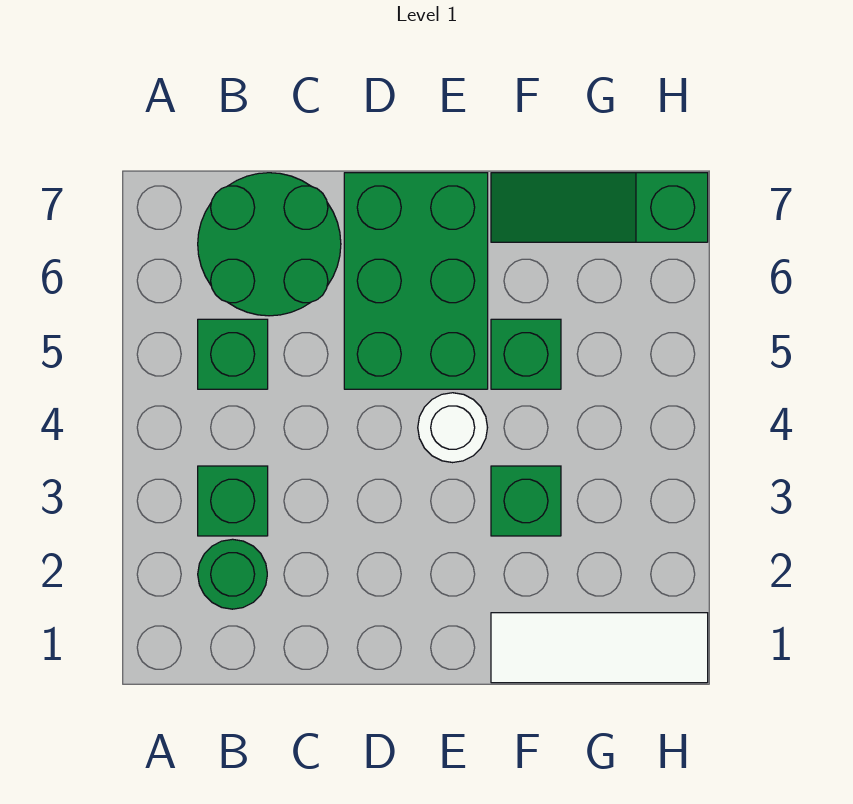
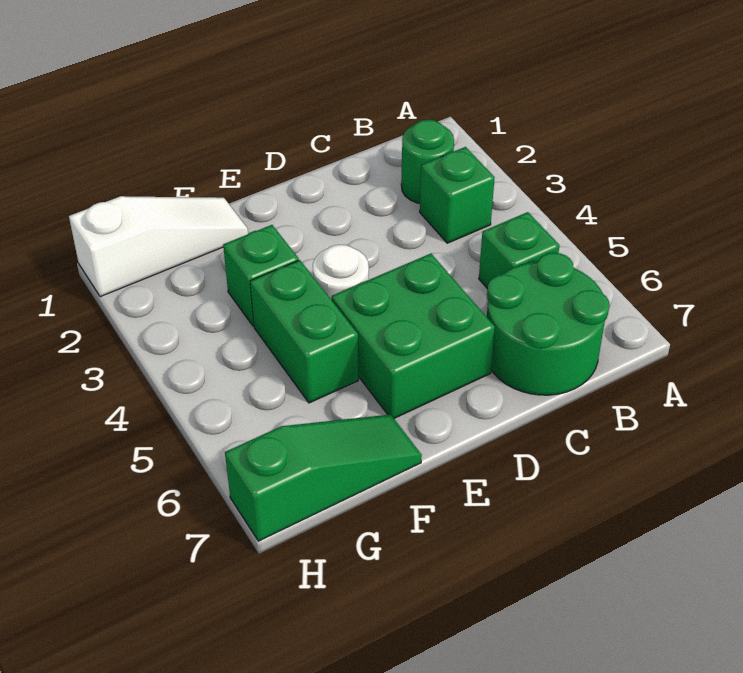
green 2x3 brick [344,173,488,389] -> green 2x2 brick [332,253,495,418]
white 1x3 tile [491,613,708,683] -> white 1x3 slope [69,196,248,297]
green 1x1 brick [491,319,561,389] -> green 1x2 brick [250,260,358,403]

